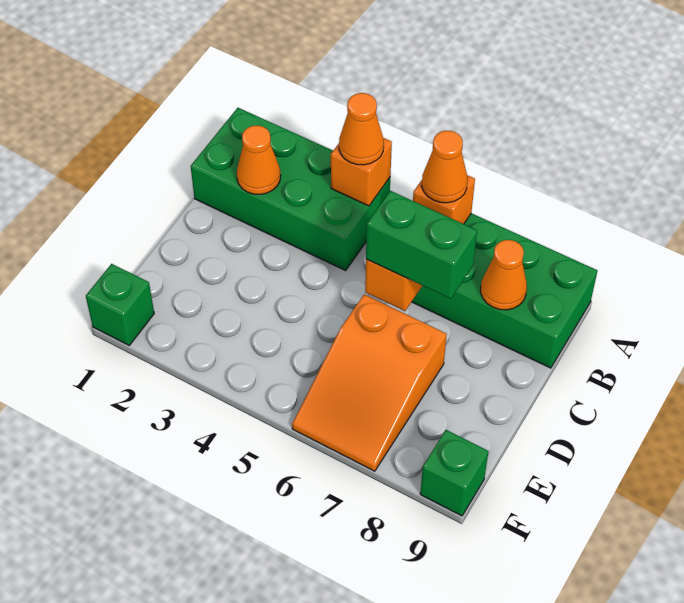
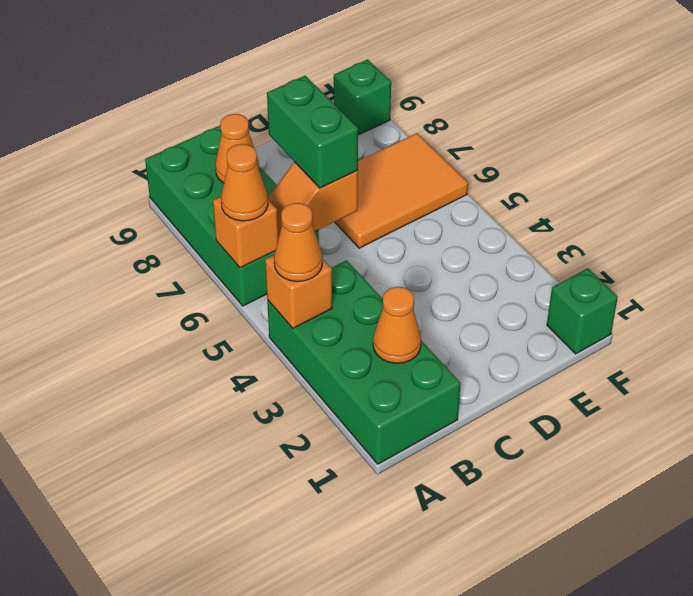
orange 2x3 slope [292,294,447,471] -> orange 2x3 tile [335,133,468,248]

